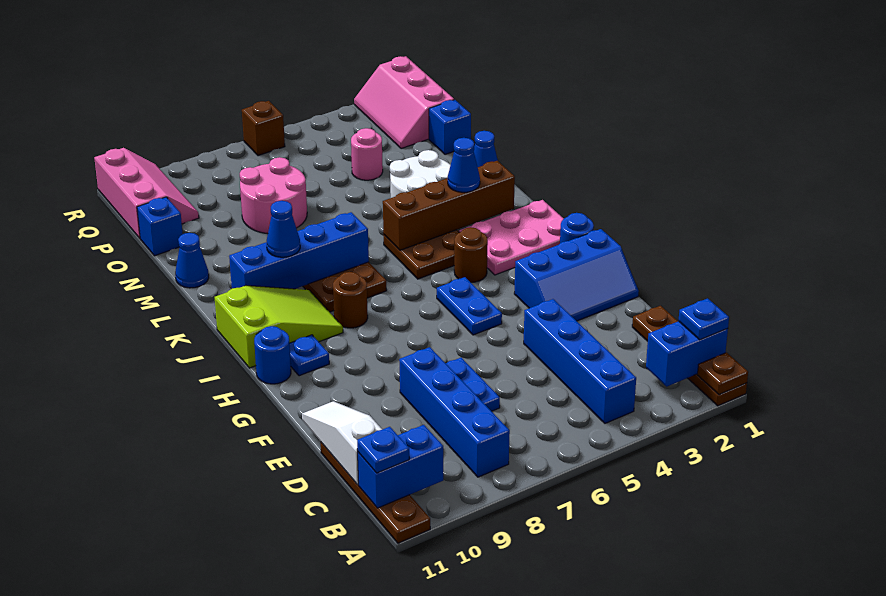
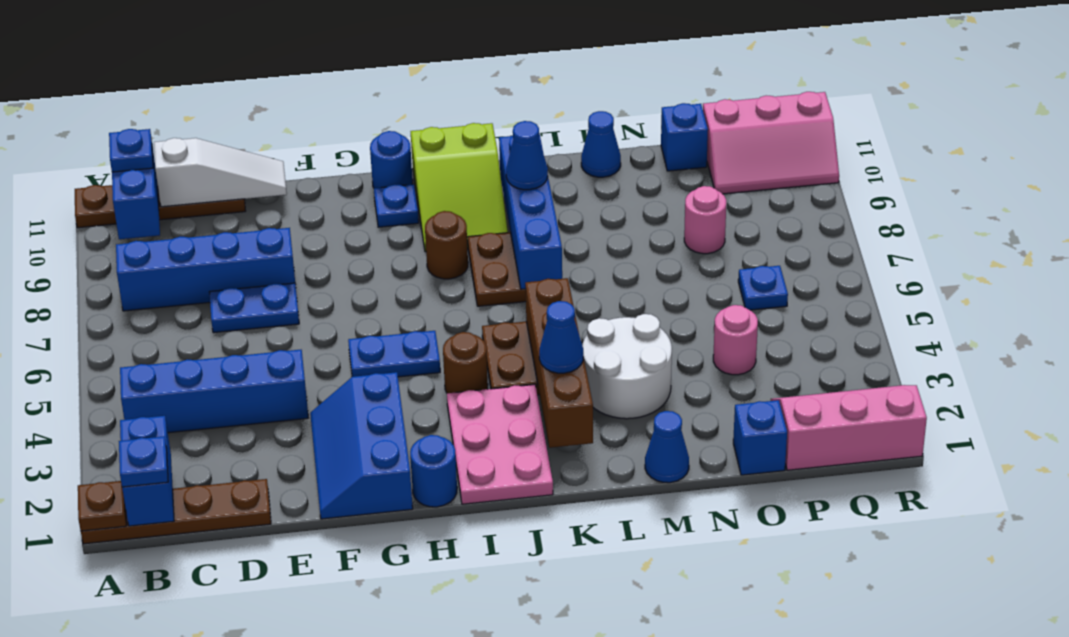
pink 2x2 round brick [240,157,307,234] -> pink 1x1 round brick [684,186,726,254]
none -> blue 1x1 plate [738,266,788,310]
brown 1x1 brick [242,101,285,156] -> none

